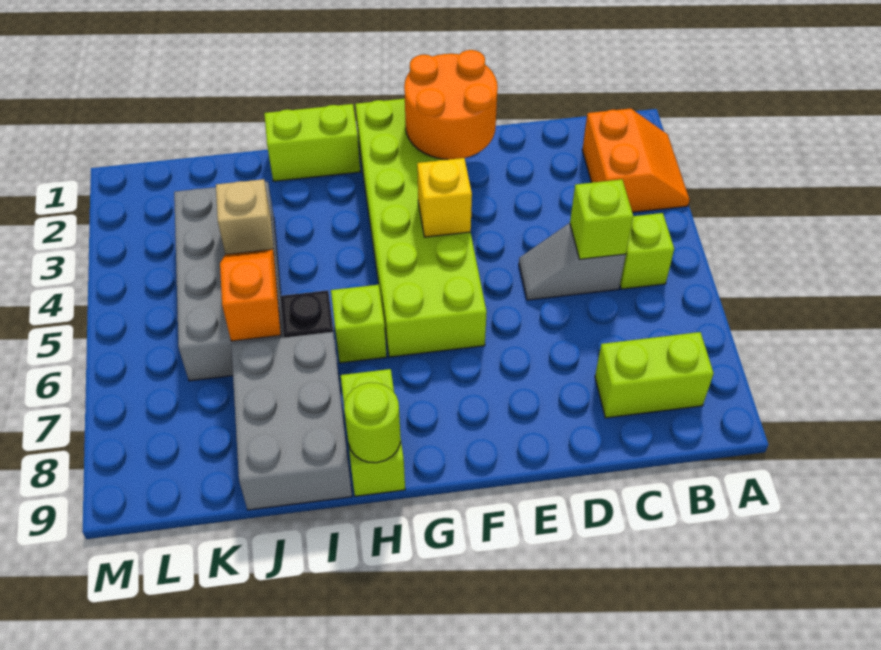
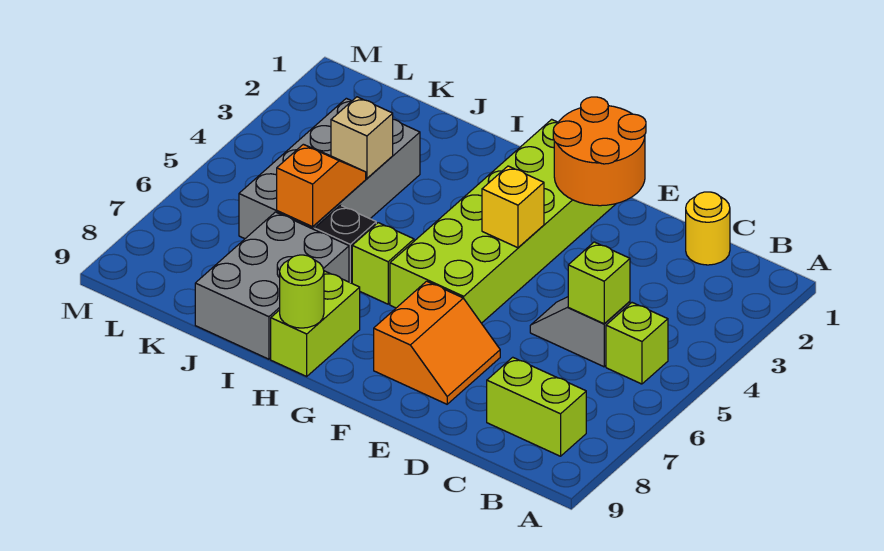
orange 2x2 slope [582,109,689,212] -> orange 2x2 slope moved to [374,281,500,404]
none -> yellow 1x1 round brick [686,192,730,265]
lime 1x2 brick [264,104,360,181] -> none

